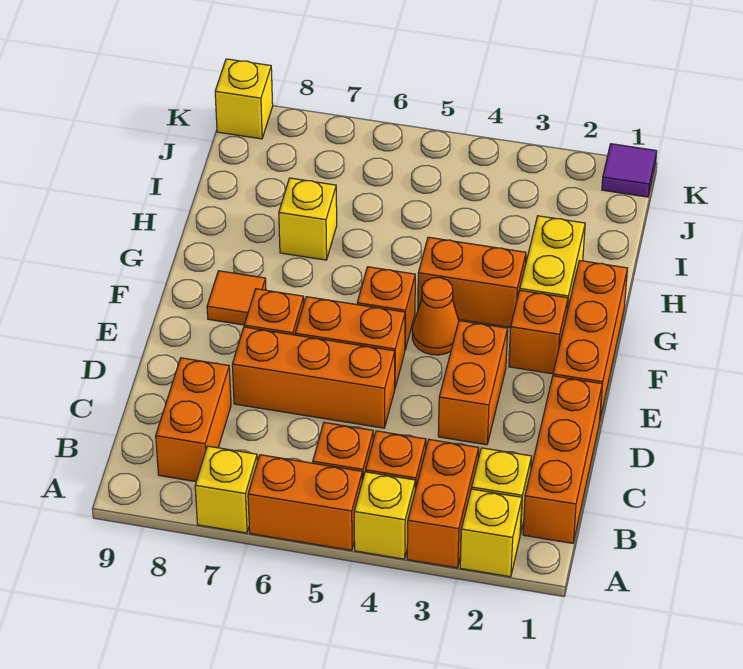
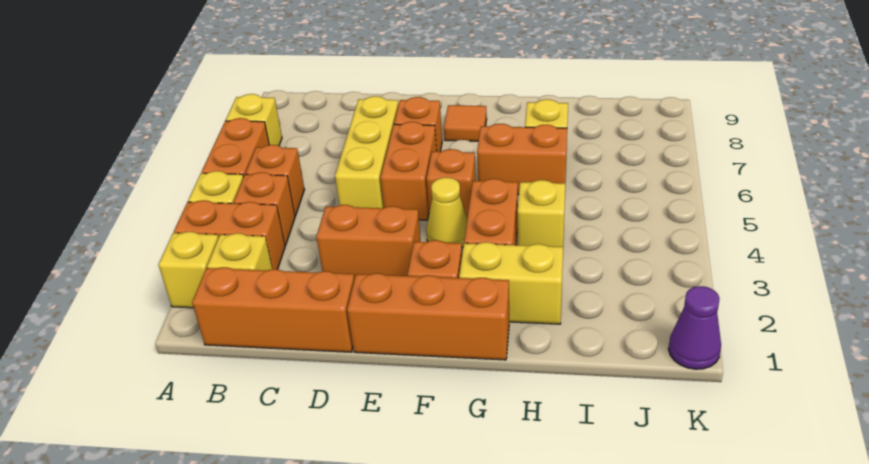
orange 1x2 brick [156,358,231,481] -> orange 1x2 brick moved to [477,124,567,195]
orange 1x3 brick [232,327,395,428] -> yellow 1x3 brick [335,96,398,208]
orange 1x1 cone [412,278,459,355] -> yellow 1x1 cone [426,177,467,247]
purple 1x1 tile [602,144,657,197] -> purple 1x1 cone [669,286,721,369]
yellow 1x1 brick [215,59,273,139] -> yellow 1x1 brick moved to [517,180,565,247]

